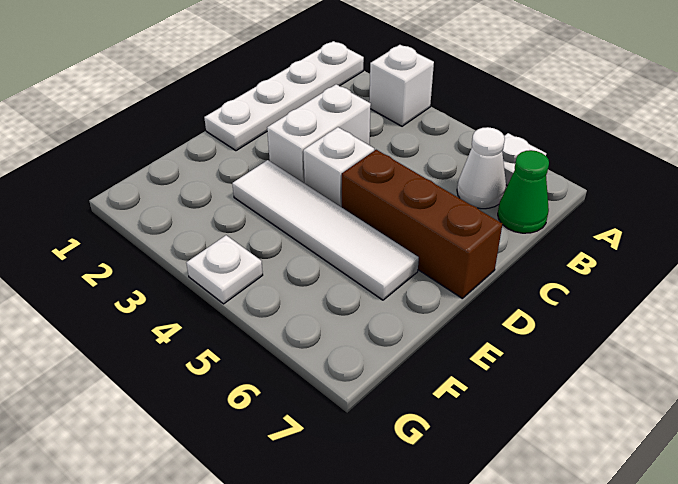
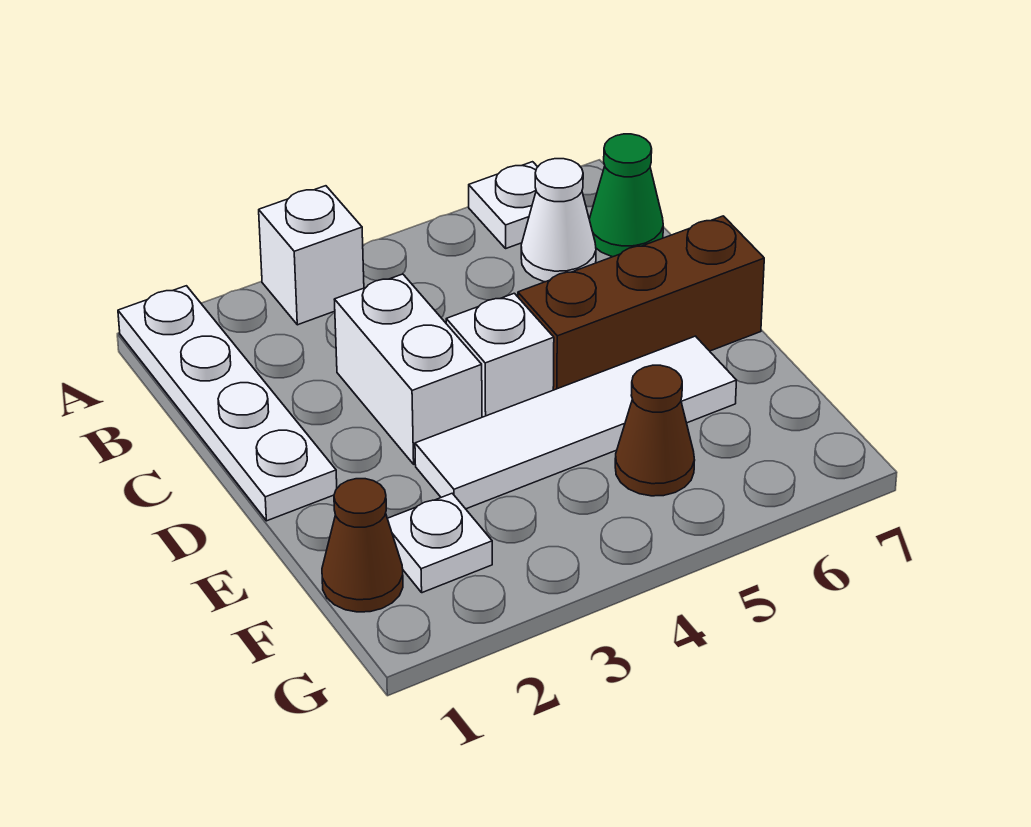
none -> brown 1x1 cone [322,479,403,612]
none -> brown 1x1 cone [615,365,695,496]
white 1x1 plate [186,235,263,304] -> white 1x1 plate moved to [387,493,492,593]

